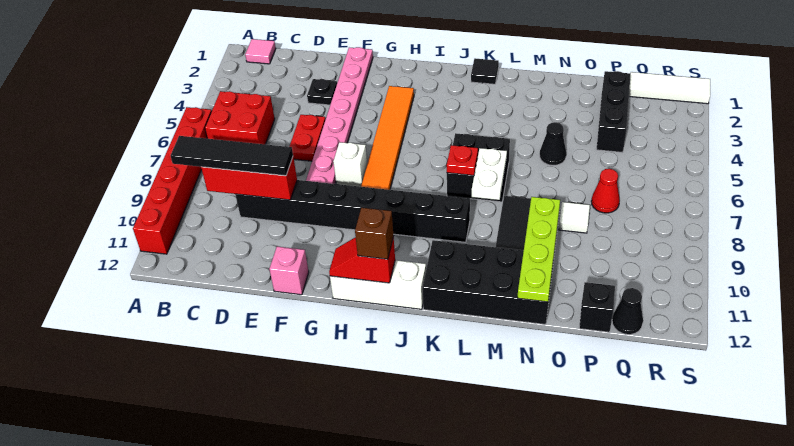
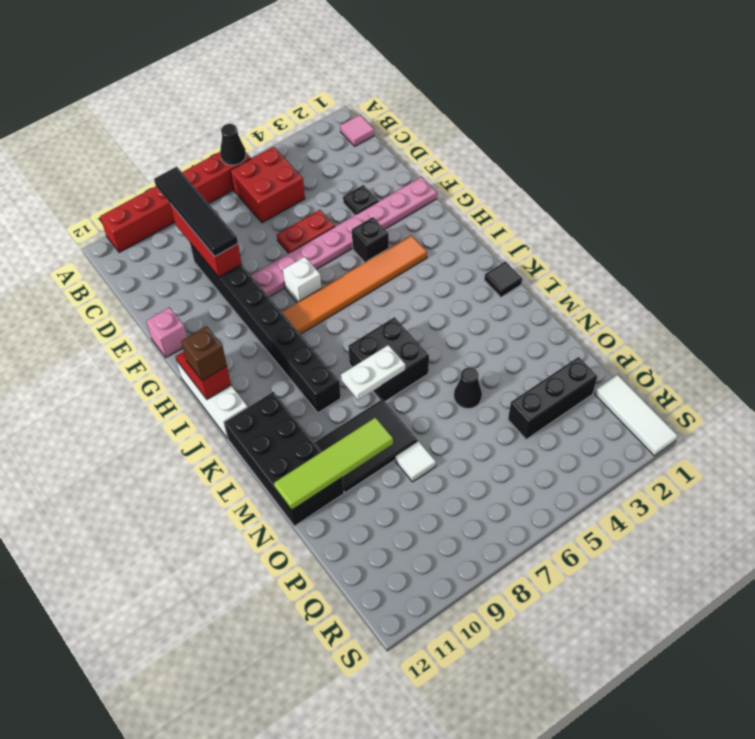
red 1x1 plate [447,145,478,176] -> none
lime 1x4 plate [518,197,560,302] -> lime 1x4 tile [274,418,393,510]
red 1x1 cone [591,169,620,213] -> none
black 1x1 brick [579,282,615,332] -> black 1x1 brick moved to [352,217,389,262]
black 1x1 cone [612,288,643,335] -> black 1x1 cone moved to [220,124,246,165]

